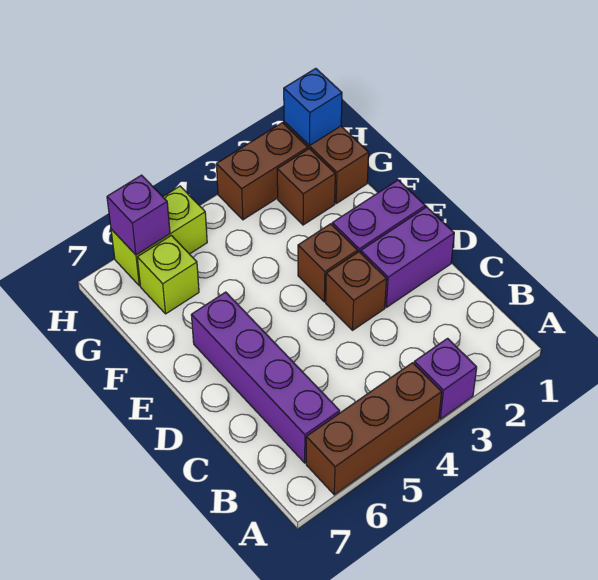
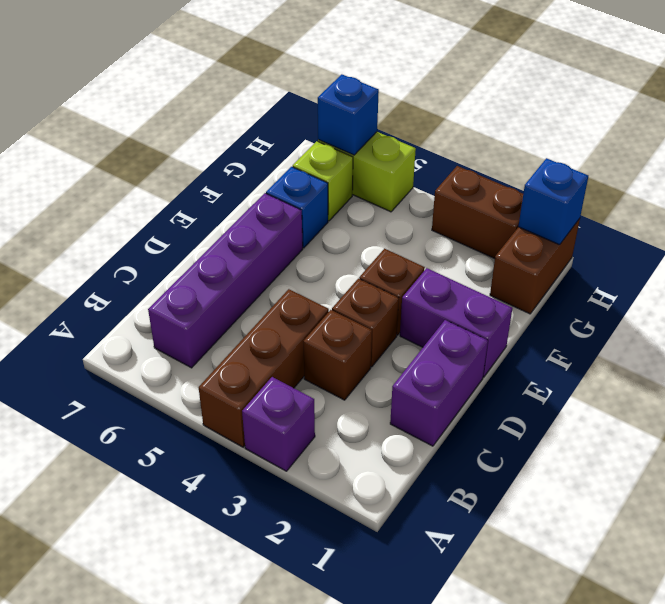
brown 1x3 brick [306,363,442,495] -> brown 1x3 brick turned to [199,289,329,447]
purple 1x2 brick [361,207,454,307] -> purple 1x2 brick turned to [390,320,488,446]
none -> blue 1x1 brick [266,167,328,248]
brown 1x1 brick [277,148,335,225] -> brown 1x1 brick moved to [303,310,372,400]
purple 1x1 brick [107,175,170,255] -> blue 1x1 brick [318,74,379,155]

